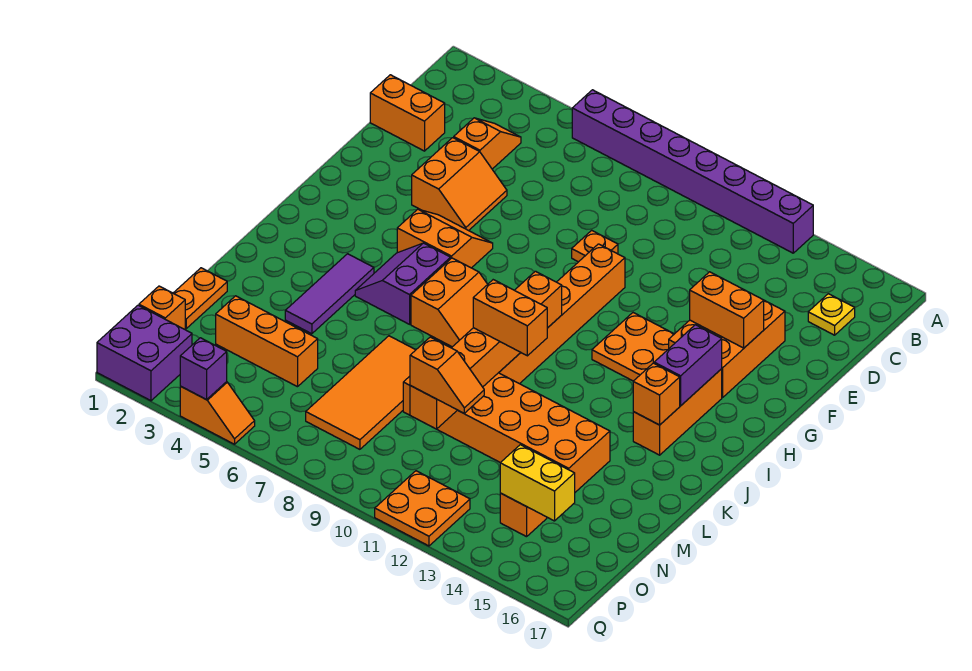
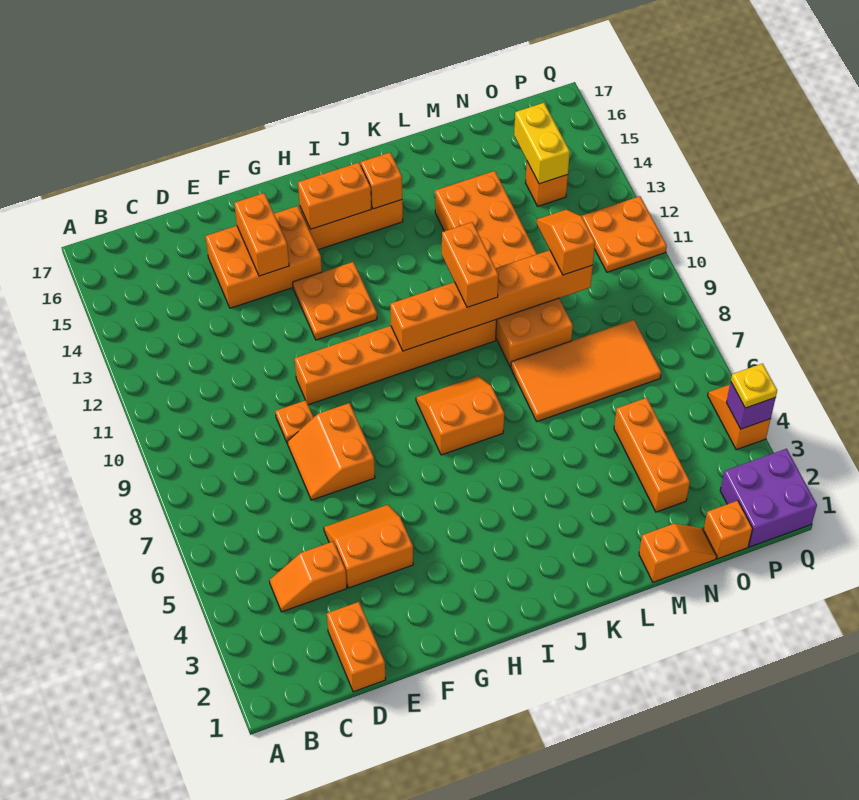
purple 1x8 brick [572,90,813,253] -> none
yellow 1x1 plate [808,294,855,335] -> yellow 1x1 plate moved to [731,364,777,408]
orange 2x2 slope [397,209,493,268] -> orange 2x2 slope moved to [287,403,375,500]
purple 1x2 brick [654,325,722,406] -> orange 1x2 brick [298,163,371,229]
purple 2x2 slope [355,243,451,324] -> none
purple 1x3 tile [285,254,374,334] -> none
orange 1x2 plate [173,268,227,328] -> orange 1x2 slope [639,524,717,582]

